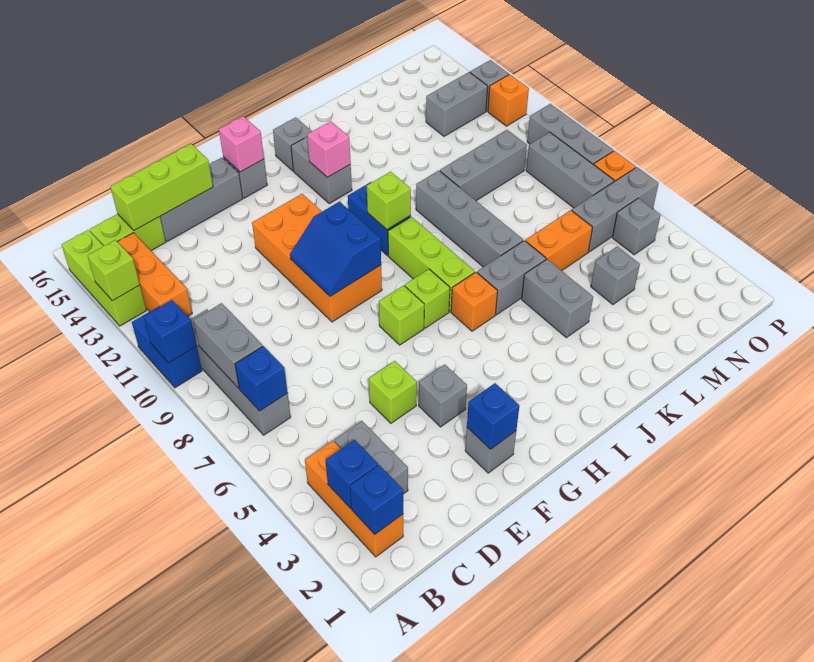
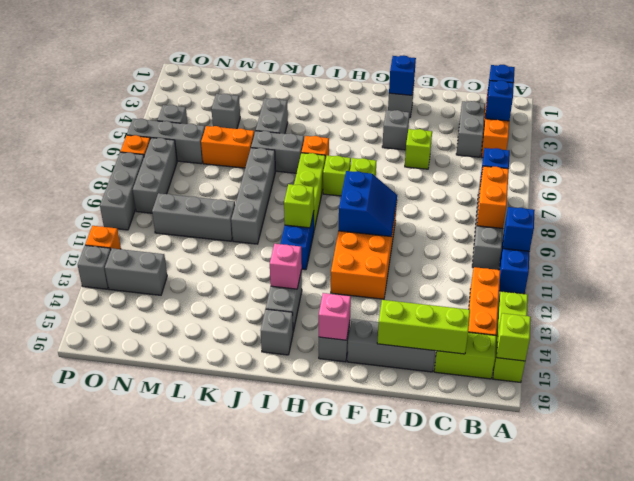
lime 1x1 brick [88,240,140,301] -> lime 1x1 brick moved to [497,313,531,361]
grey 1x2 brick [194,303,263,388] -> orange 1x2 brick [477,166,509,229]

